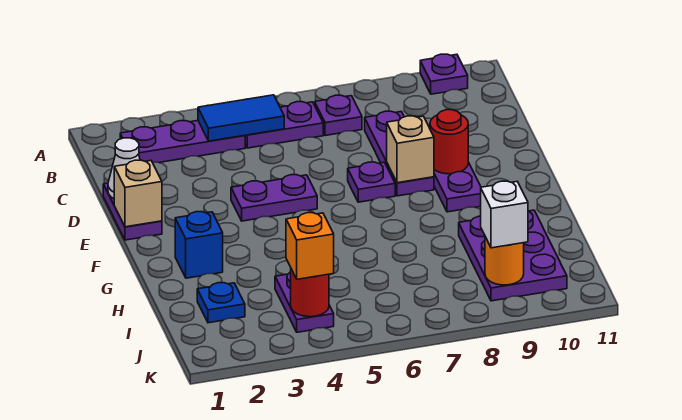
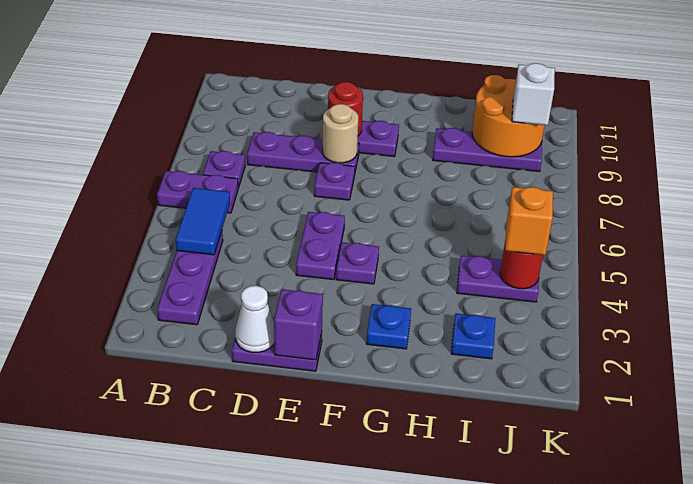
purple 1x1 plate [420,54,468,94] -> purple 1x1 plate moved to [336,242,379,284]
purple 1x2 plate [245,102,323,148] -> purple 1x2 plate turned to [157,171,238,213]
tan 1x1 brick [114,160,162,227] -> purple 1x1 brick [274,289,323,360]
tan 1x1 brick [387,116,434,183] -> tan 1x1 round brick [322,104,358,163]
blue 1x1 brick [175,212,223,278] -> blue 1x1 plate [366,304,411,349]
purple 2x3 plate [459,210,567,301] -> purple 1x3 plate [433,128,542,171]
orange 1x1 round brick [485,237,524,285] -> orange 2x2 round brick [472,75,545,157]

